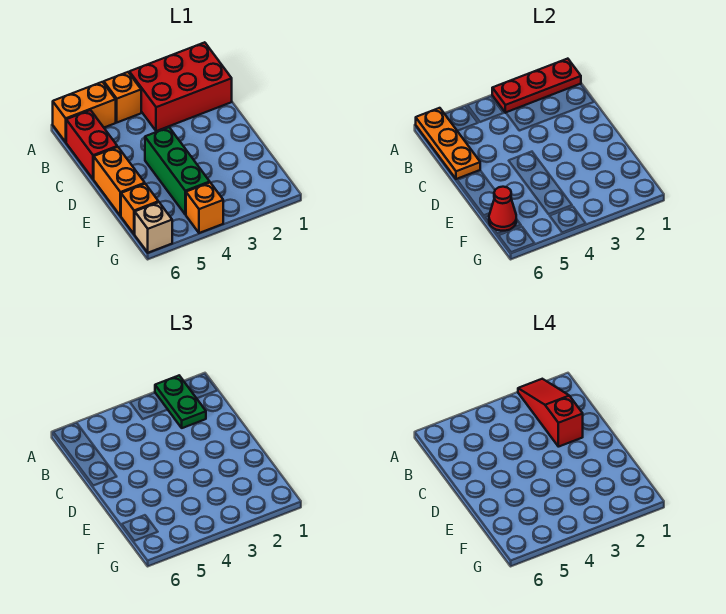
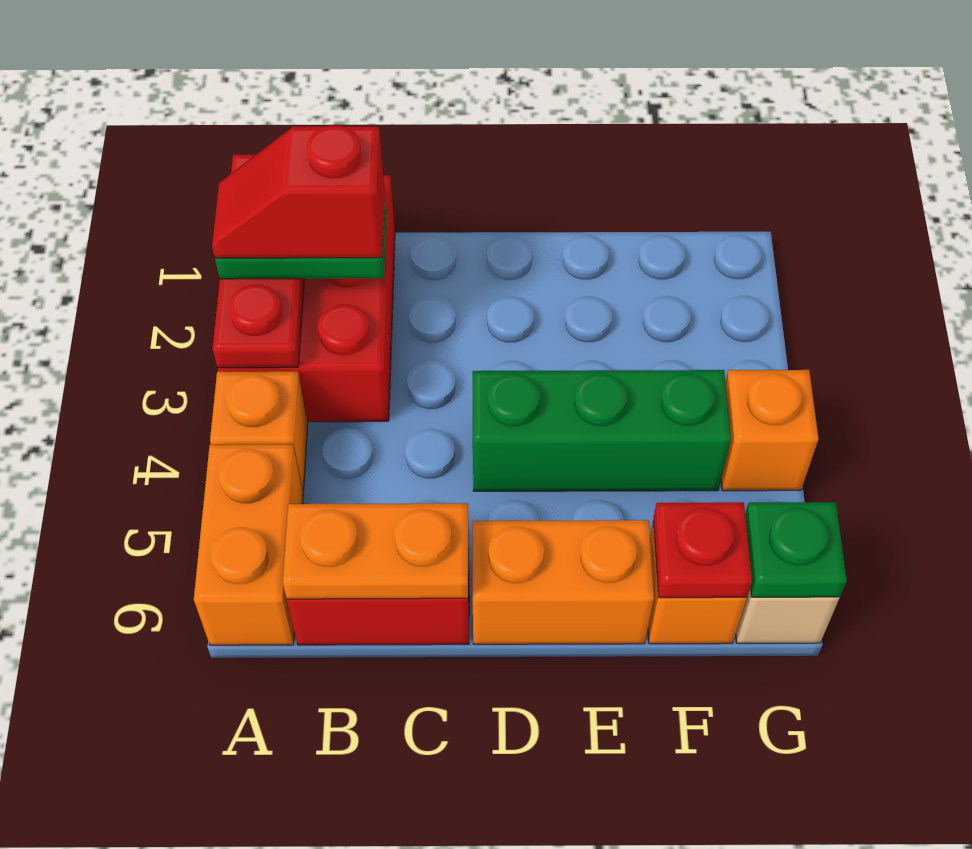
red 1x3 slope [518,379,583,447] -> red 1x2 slope [212,125,385,258]
orange 1x3 plate [416,108,480,179] -> orange 1x2 plate [283,503,468,599]
red 1x1 cone [489,187,516,231] -> red 1x1 plate [653,502,752,598]
none -> green 1x1 plate [745,502,847,597]

